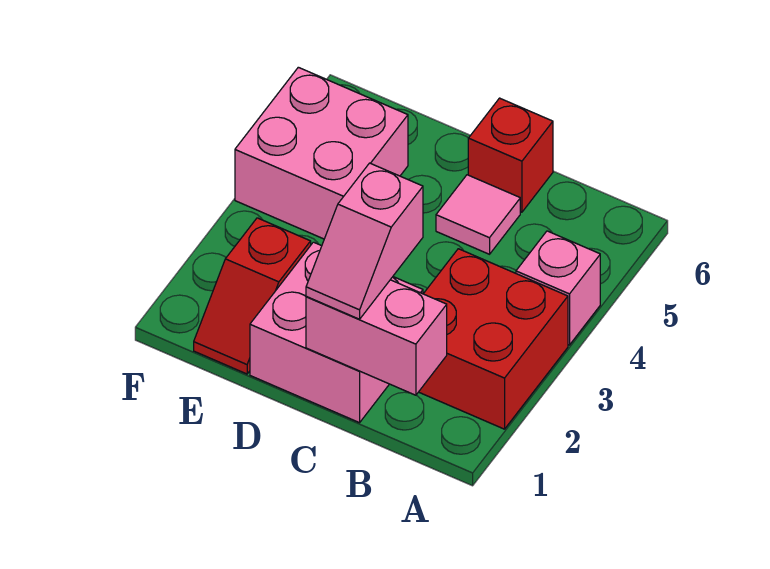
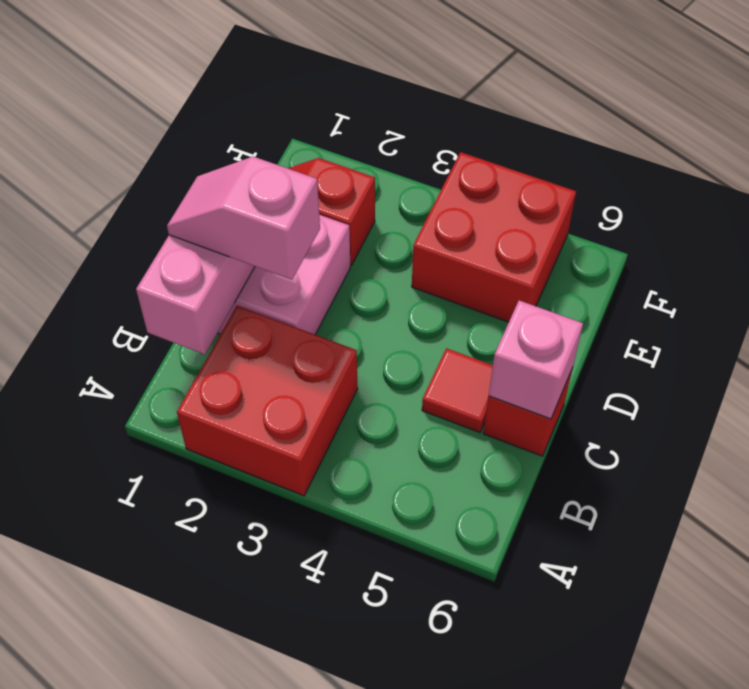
pink 1x1 brick [516,231,600,345] -> pink 1x1 brick moved to [489,300,583,419]
pink 1x1 tile [436,175,520,254] -> red 1x1 tile [422,348,493,432]
pink 2x2 brick [235,67,408,239] -> red 2x2 brick [412,152,576,322]

